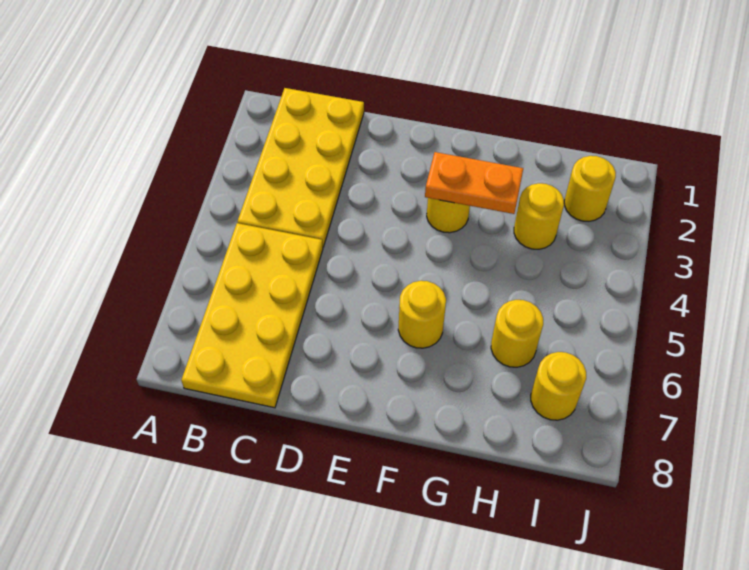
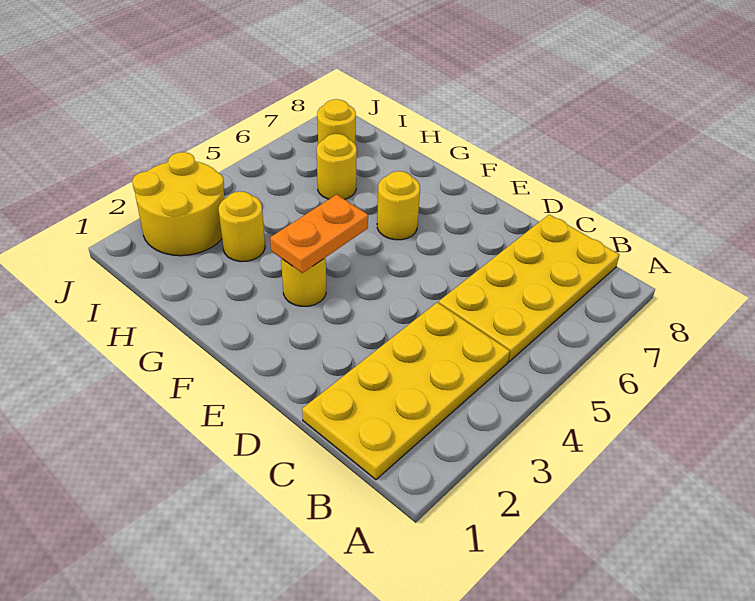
orange 1x2 plate [425,152,523,214] -> orange 1x2 plate turned to [270,195,368,273]
yellow 1x1 round brick [564,156,616,221] -> yellow 2x2 round brick [132,152,225,256]

